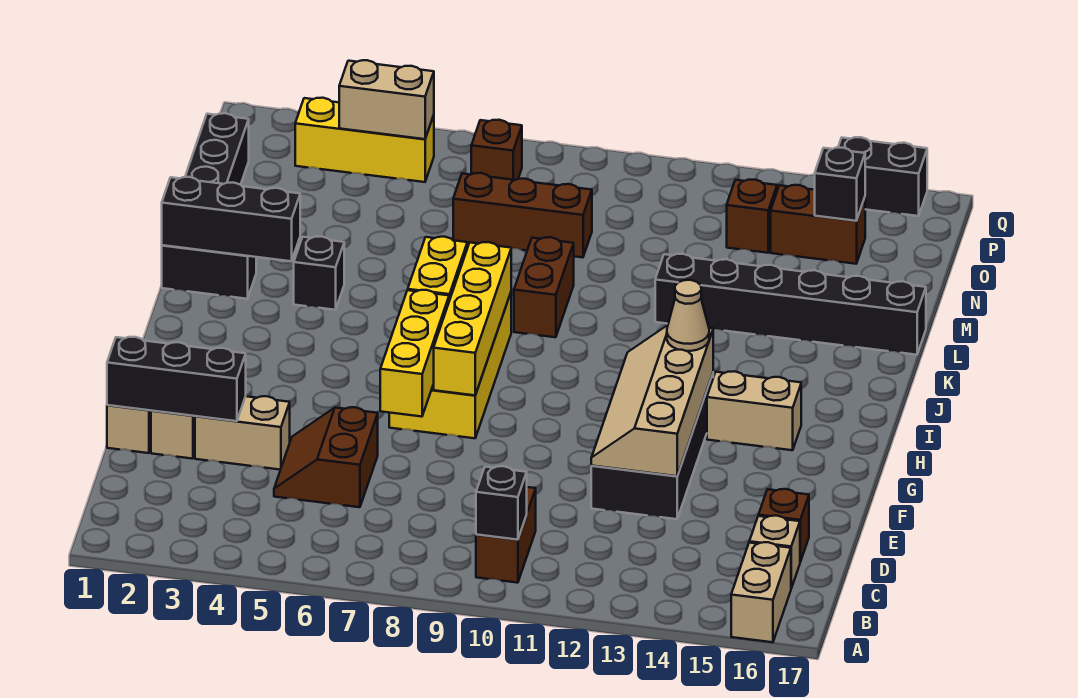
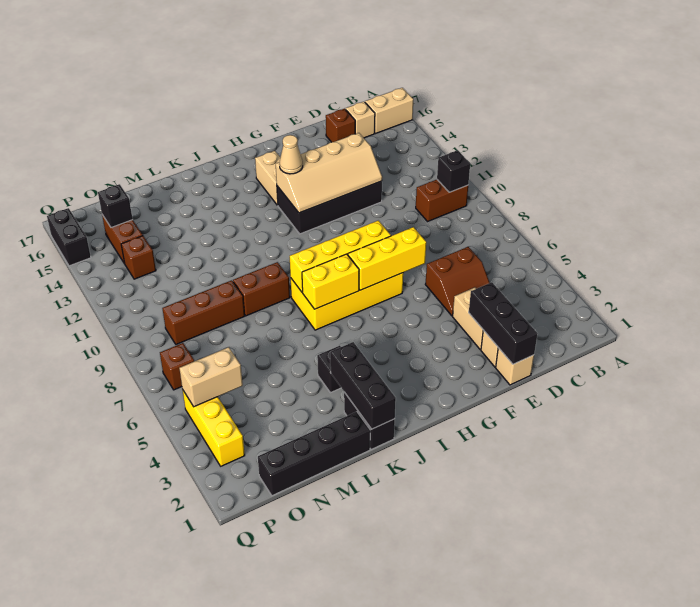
black 1x6 brick [655,254,926,355] -> none
brown 1x3 brick [453,173,592,257] -> brown 1x3 brick turned to [162,280,245,344]
tan 1x2 brick [339,60,434,139] -> tan 1x2 brick turned to [179,347,243,407]

